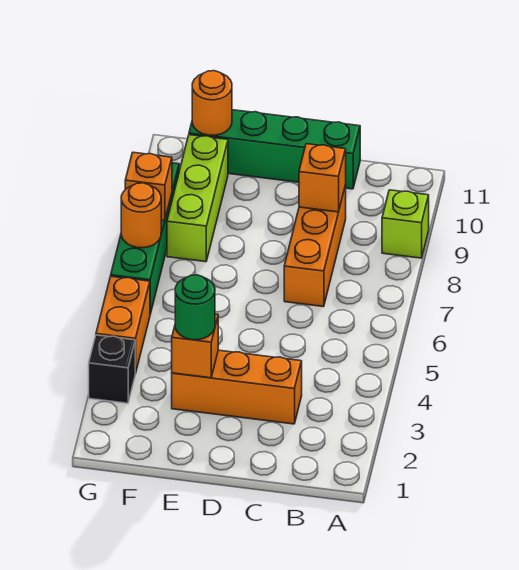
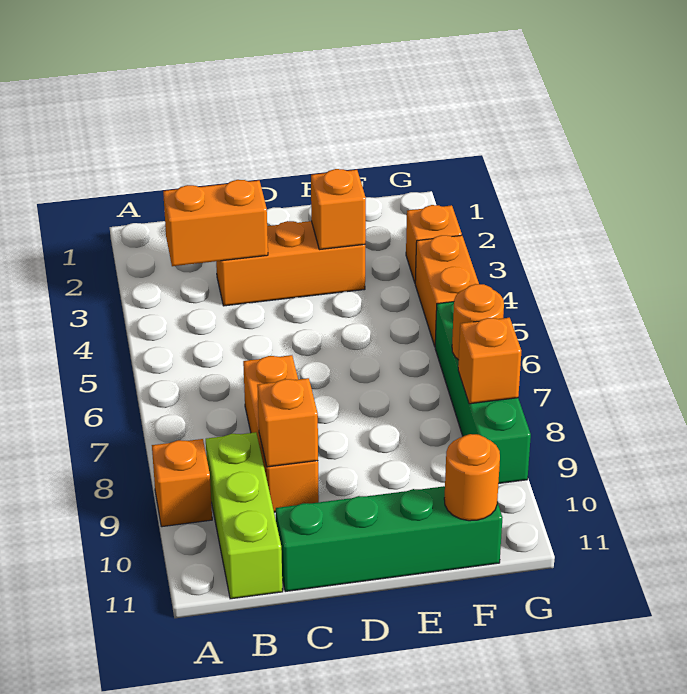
lime 1x1 brick [382,190,429,258] -> orange 1x1 brick [152,439,212,527]
none -> orange 1x2 brick [163,180,268,266]
green 1x1 round brick [175,275,215,340] -> none
lime 1x3 brick [167,135,228,262] -> lime 1x3 brick moved to [206,432,283,599]
black 1x1 brick [89,335,135,403] -> orange 1x1 brick [406,205,462,282]

